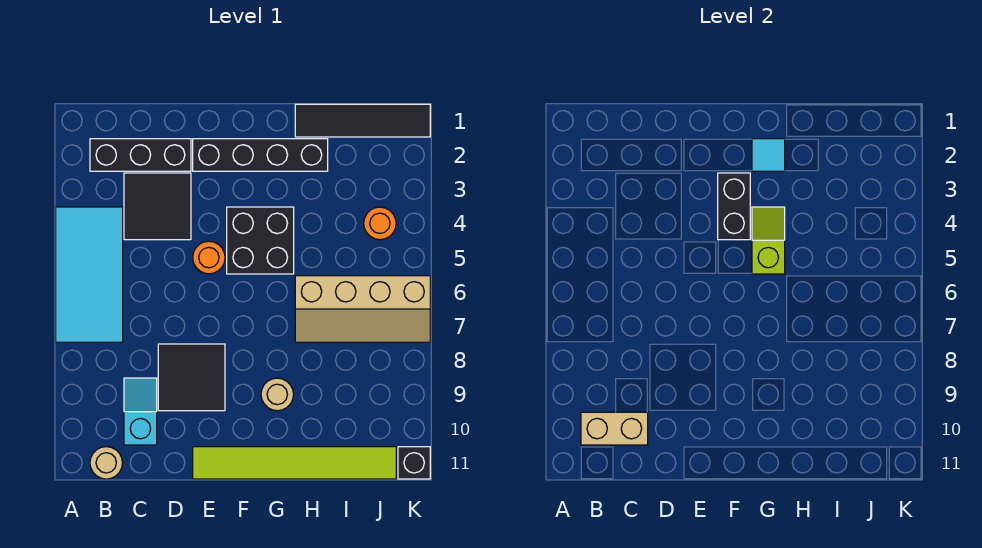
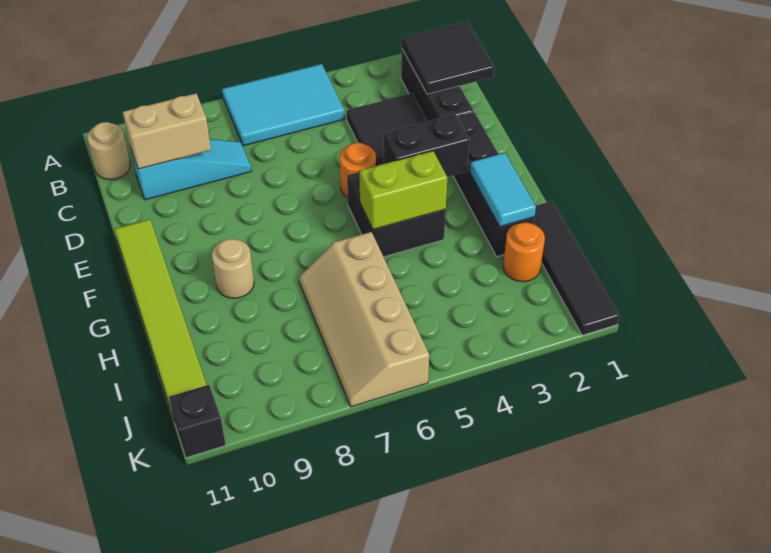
cyan 2x4 tile [56,207,123,342] -> cyan 2x3 tile [222,64,345,146]
tan 1x2 brick [581,412,648,445] -> tan 1x2 brick turned to [123,93,211,169]
cyan 1x2 slope [124,378,157,445] -> cyan 1x3 slope [130,139,251,200]
black 2x2 tile [158,344,225,411] -> black 2x2 tile moved to [402,21,494,94]
cyan 1x1 tile [752,139,785,171] -> cyan 1x2 tile [470,153,536,227]
lime 1x2 slope [752,207,785,274] -> lime 1x2 brick [359,151,447,229]
orange 1x1 round brick [364,207,396,240] -> orange 1x1 round brick moved to [503,223,545,282]

